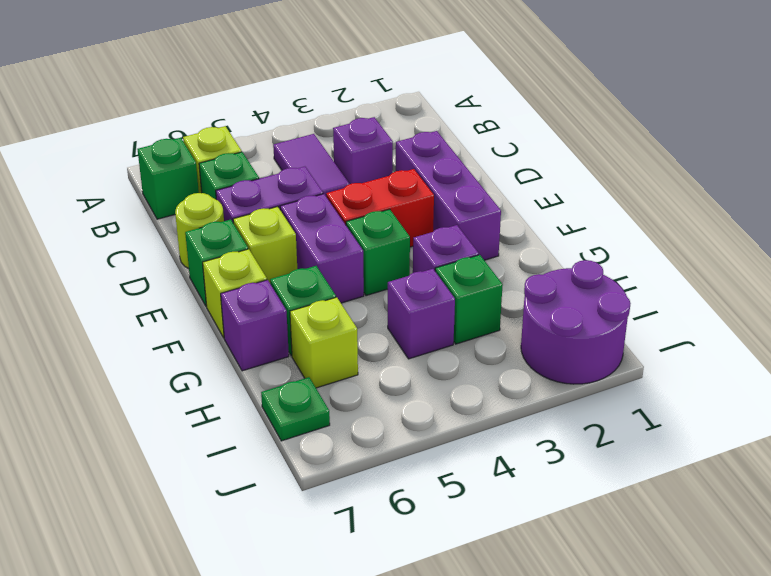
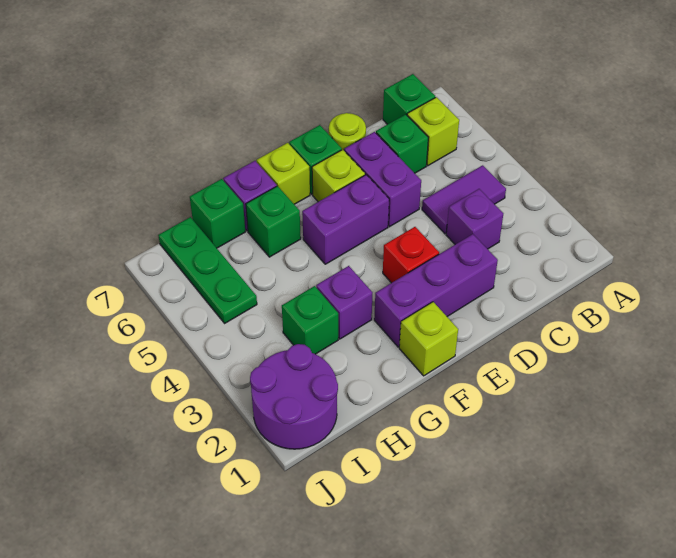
red 1x2 brick [326,169,434,247] -> red 1x1 brick [383,227,439,283]
green 1x1 brick [346,209,410,296] -> green 1x1 brick moved to [190,179,245,248]
purple 1x1 brick [388,269,455,359] -> none
lime 1x1 brick [290,297,358,388] -> lime 1x1 brick moved to [399,302,458,376]
green 1x1 plate [261,377,330,441] -> green 1x3 plate [158,217,257,323]

